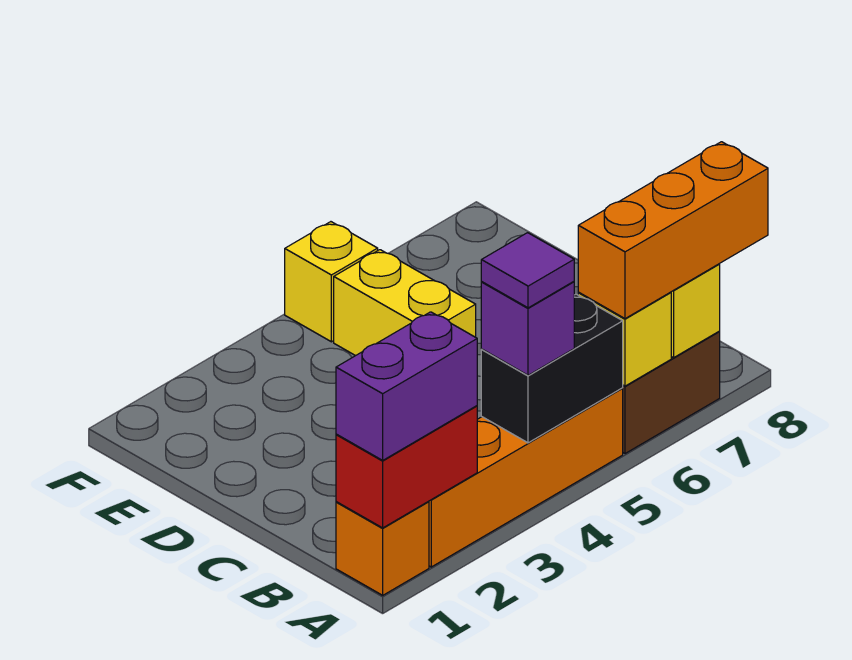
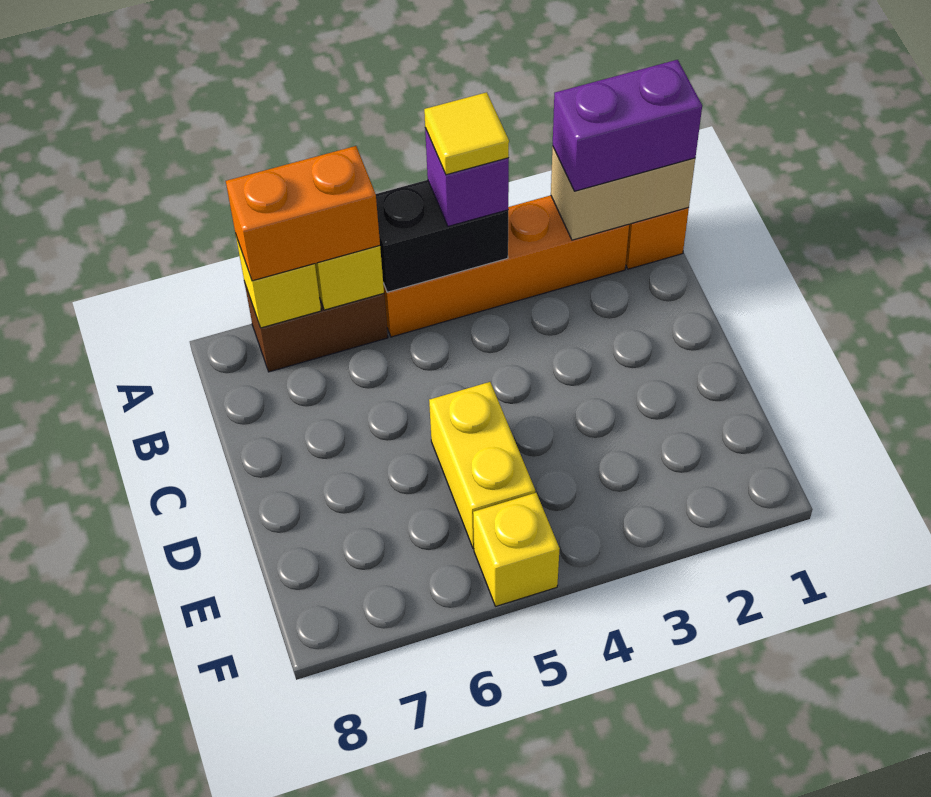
red 1x2 brick [336,406,477,528] -> tan 1x2 brick [551,146,695,240]
purple 1x1 tile [481,233,574,308] -> yellow 1x1 tile [424,92,509,175]
orange 1x3 brick [578,142,768,319] -> orange 1x2 brick [226,146,380,281]

